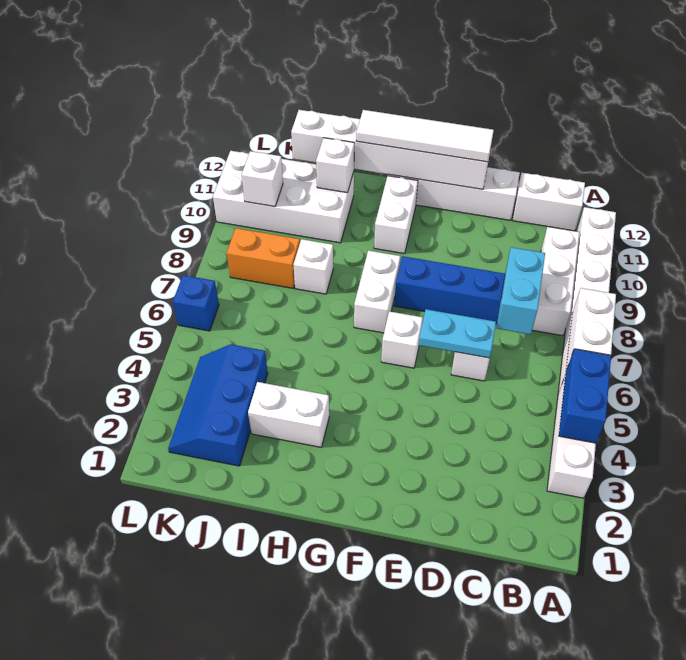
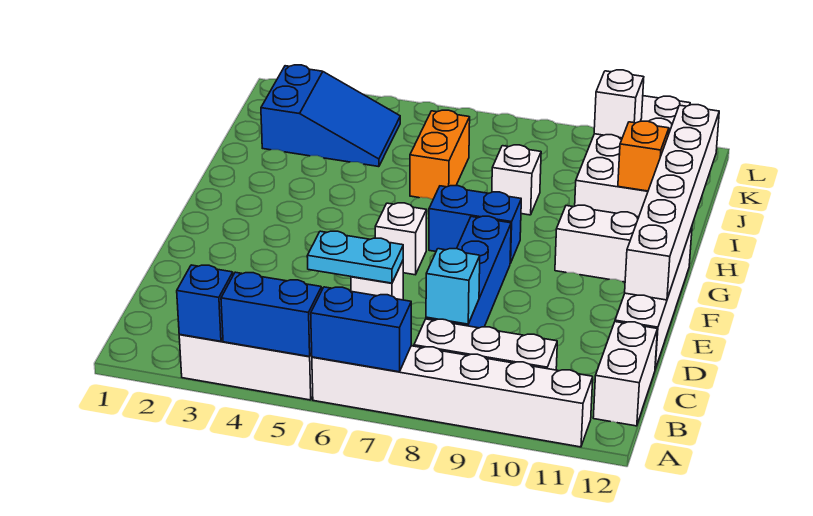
white 1x2 brick [566,288,616,370] -> blue 1x2 brick [311,287,411,372]
cyan 1x2 brick [497,247,545,334] -> cyan 1x1 brick [426,249,480,324]
cyan 1x2 plate [419,309,496,358] -> cyan 1x2 plate turned to [307,231,403,283]
white 1x4 tile [356,110,494,162] -> none
white 1x2 brick [354,251,400,333] -> blue 1x2 brick [429,186,521,263]
white 1x2 brick [248,382,329,447] -> none
white 1x1 brick [316,138,354,193] -> orange 1x1 brick [618,121,669,191]
blue 2x3 slope [168,344,268,466] -> blue 2x3 slope turned to [261,65,400,167]
orange 1x2 brick [227,228,300,288] -> orange 1x2 brick moved to [410,110,470,199]
blue 1x1 brick [173,275,219,331] -> blue 1x1 brick moved to [177,265,233,341]

